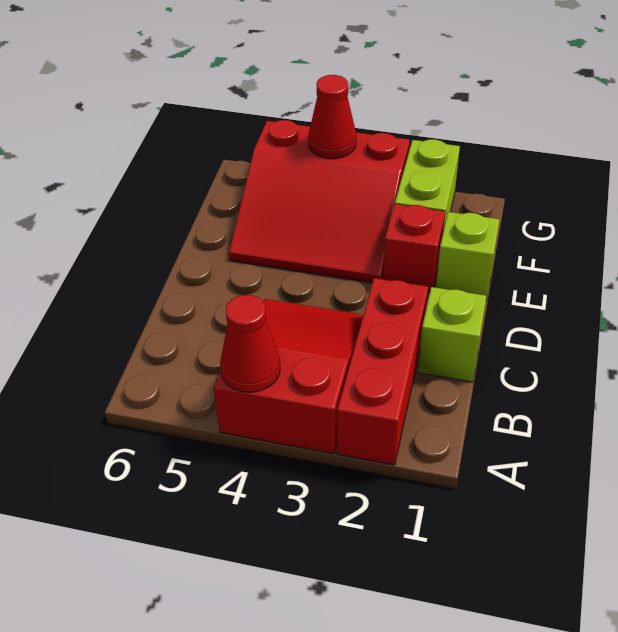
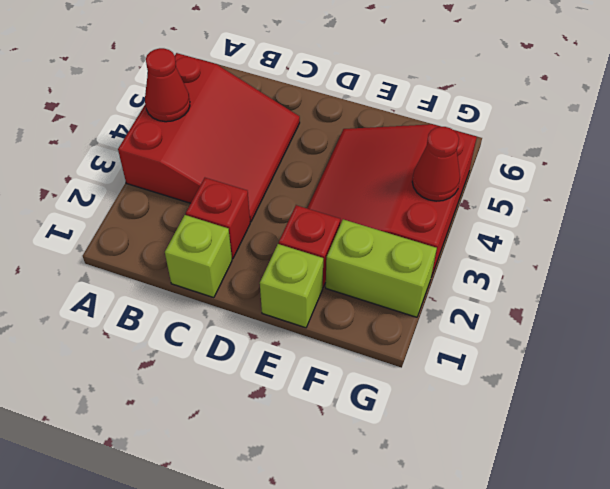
red 1x3 brick [337,278,428,465] -> red 1x1 brick [186,178,250,259]
red 2x3 slope [214,299,363,454] -> red 3x3 slope [118,53,300,222]

